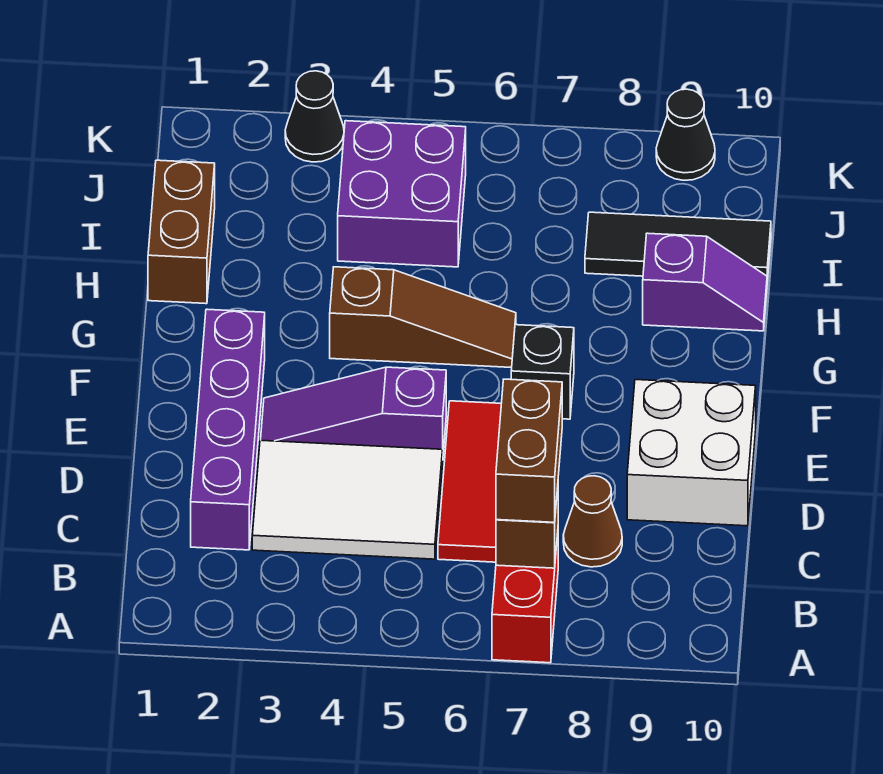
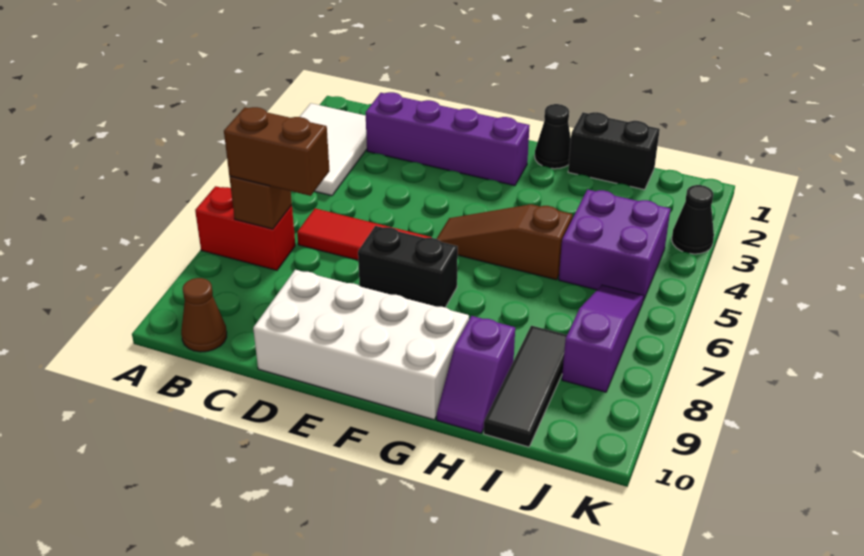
white 2x3 tile [252,440,443,559] -> white 2x3 tile moved to [300,103,367,196]
brown 1x1 cone [563,476,622,567] -> brown 1x1 cone moved to [181,278,227,352]
white 2x2 brick [627,380,756,526] -> white 2x4 brick [253,270,469,420]
purple 1x3 slope [261,367,446,452] -> purple 1x3 slope moved to [562,285,644,392]
black 1x1 brick [511,325,574,419] -> black 1x2 brick [358,226,458,307]
brown 1x3 slope [330,267,516,368] -> brown 1x3 slope turned to [437,204,572,280]
brown 1x2 brick [148,160,215,304] -> black 1x2 brick [568,112,660,190]
black 1x1 cone [656,89,715,180] -> black 1x1 cone moved to [535,104,571,169]

